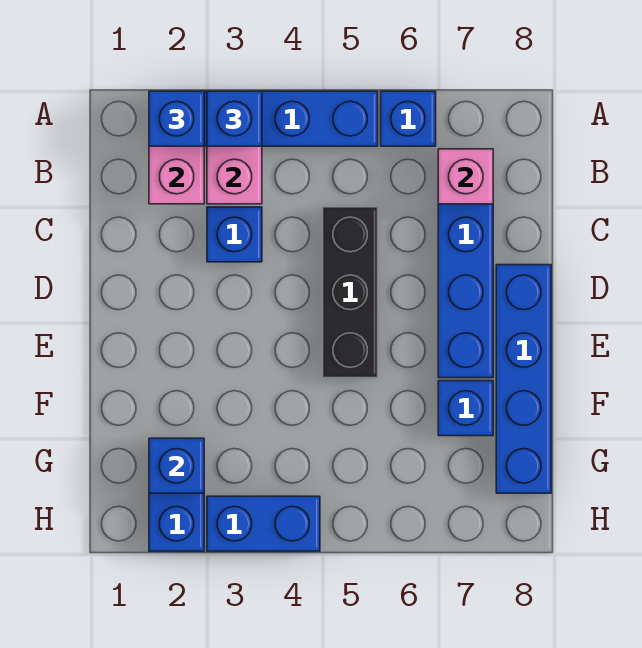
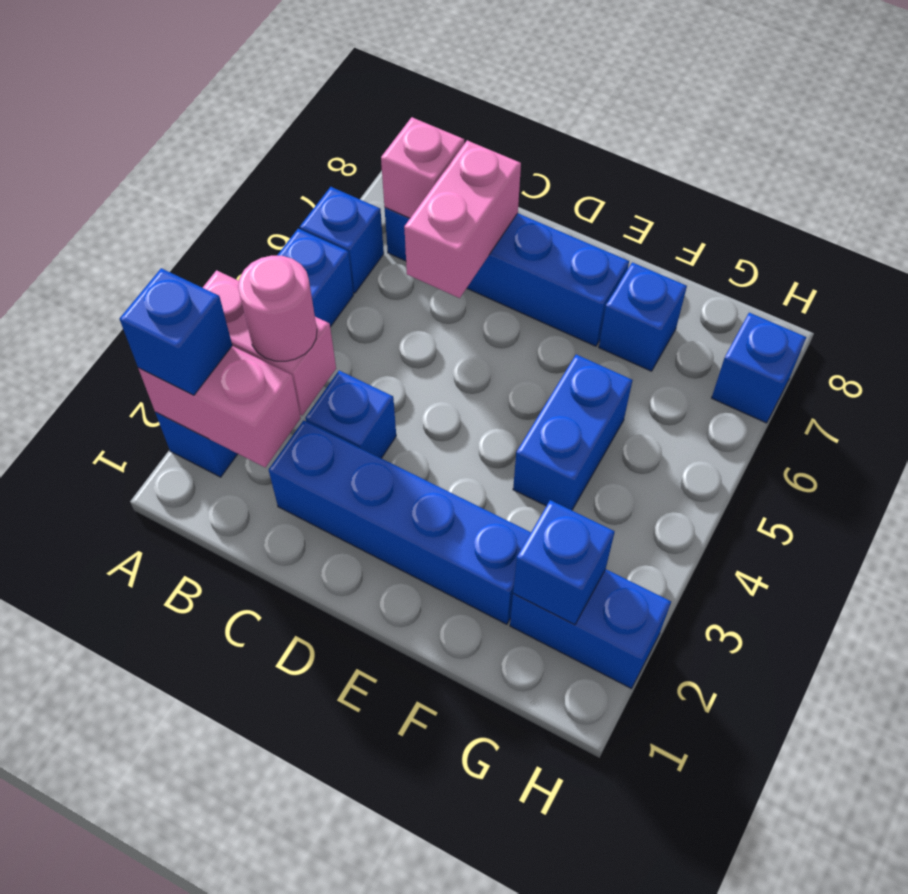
blue 1x1 brick [207,91,262,146] -> blue 1x1 brick moved to [712,313,806,423]
none -> pink 1x1 round brick [238,256,317,361]
black 1x3 brick [323,207,378,378] -> none
none -> pink 1x2 brick [404,140,521,298]
blue 1x4 brick [496,265,551,493] -> blue 1x4 brick moved to [269,420,531,624]
blue 1x2 brick [207,496,320,551] -> blue 1x2 brick moved to [513,354,632,510]

